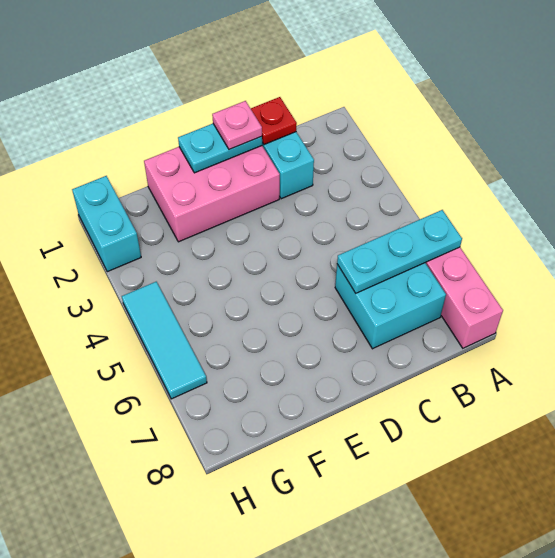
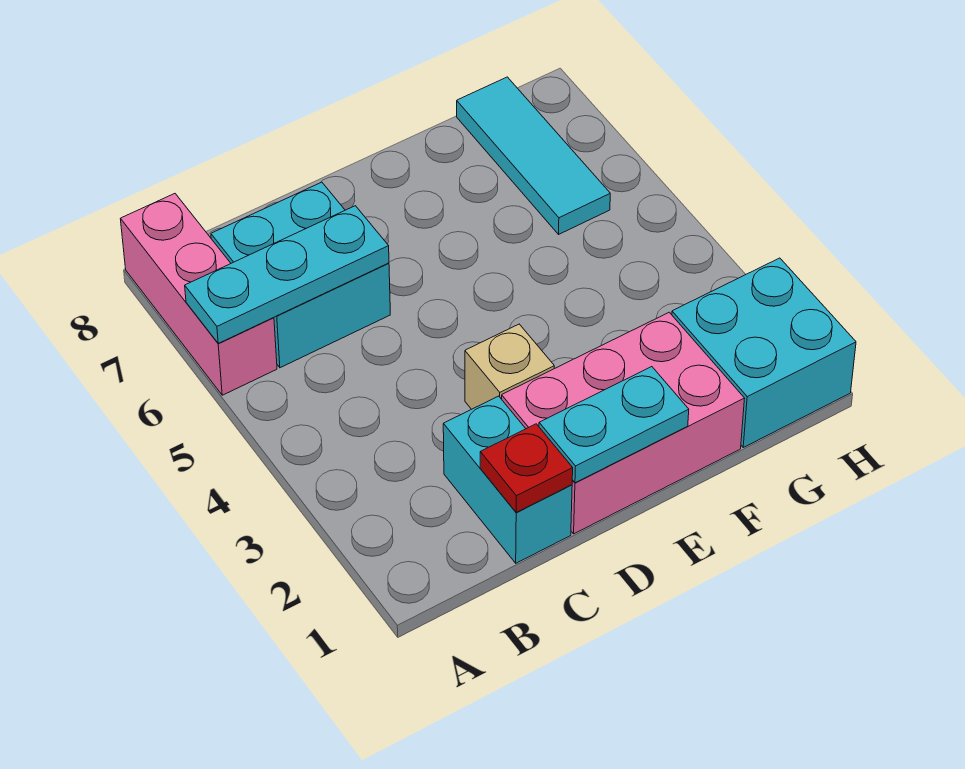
pink 1x1 plate [212,101,262,150] -> none
none -> tan 1x1 brick [465,324,554,409]
cyan 1x2 brick [72,176,141,272] -> cyan 2x2 brick [672,258,856,447]
cyan 1x3 tile [122,282,207,399] -> cyan 1x3 tile moved to [457,77,610,234]

